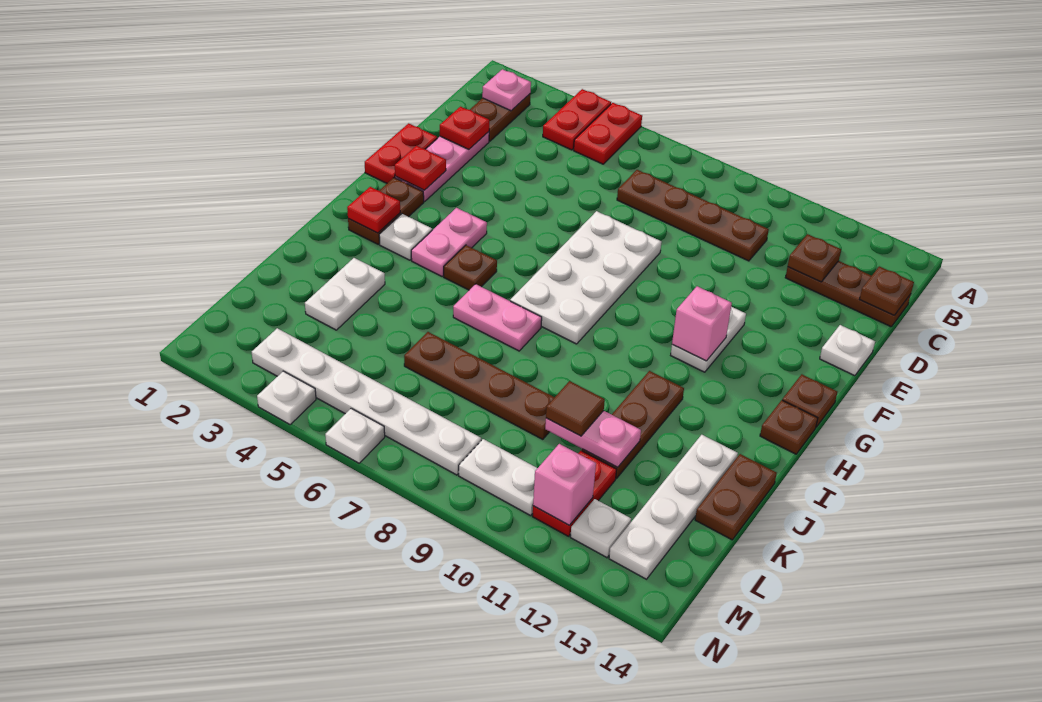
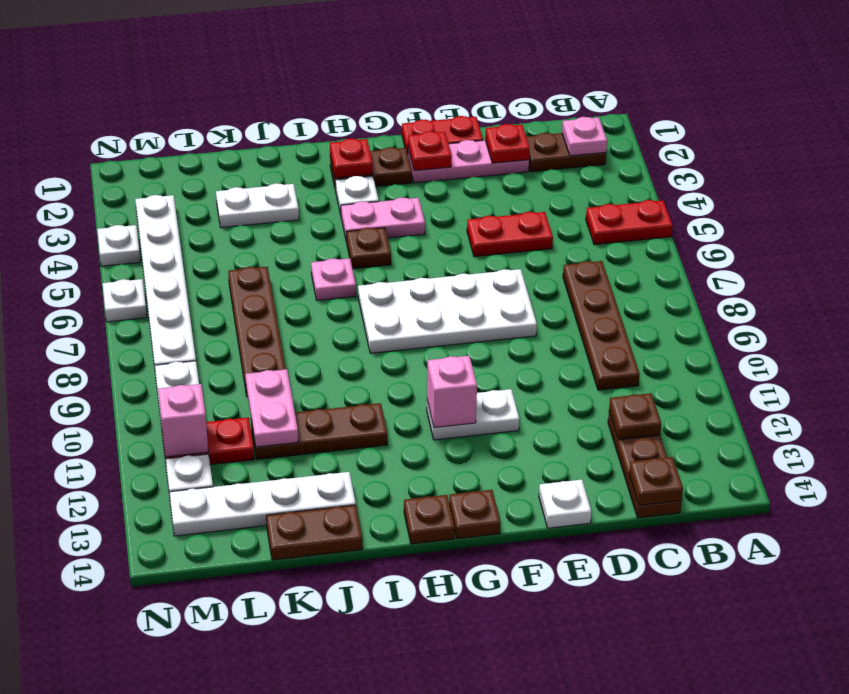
red 1x2 plate [543,89,611,150] -> red 1x2 plate moved to [467,212,553,257]
pink 1x2 plate [453,284,542,351] -> pink 1x1 plate [311,258,356,300]
brown 1x1 tile [546,381,605,436] -> none

